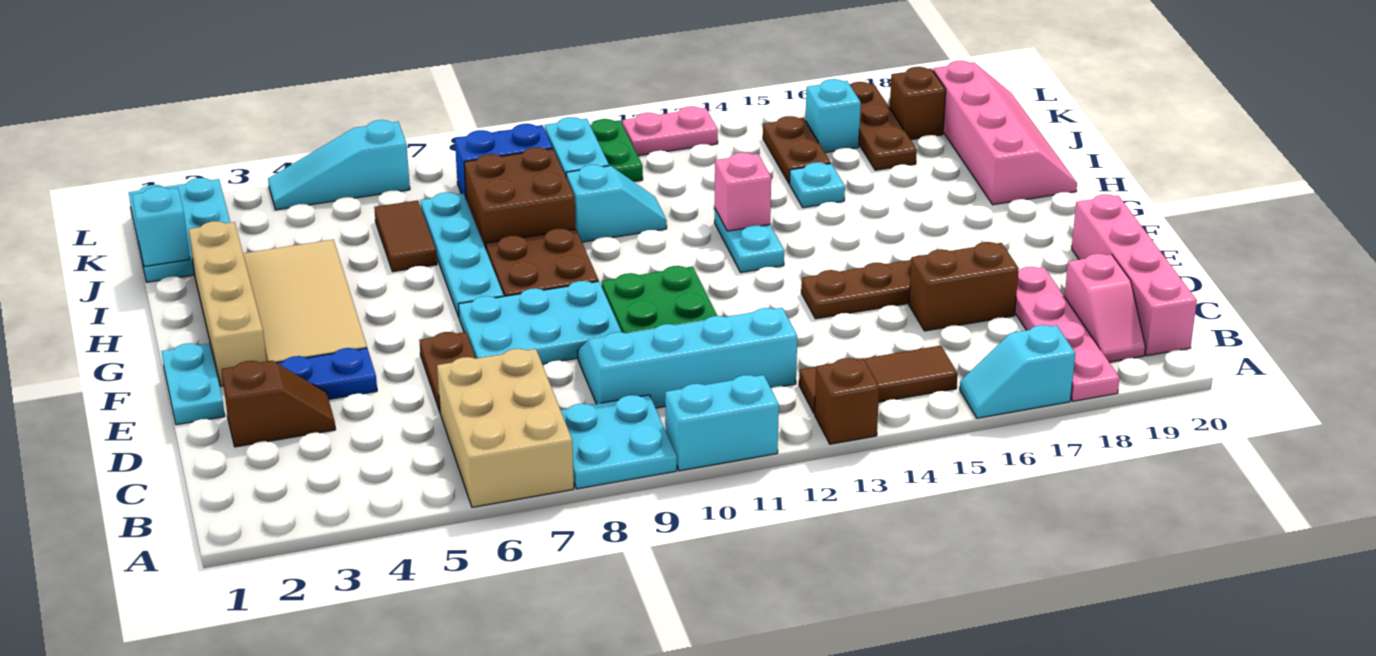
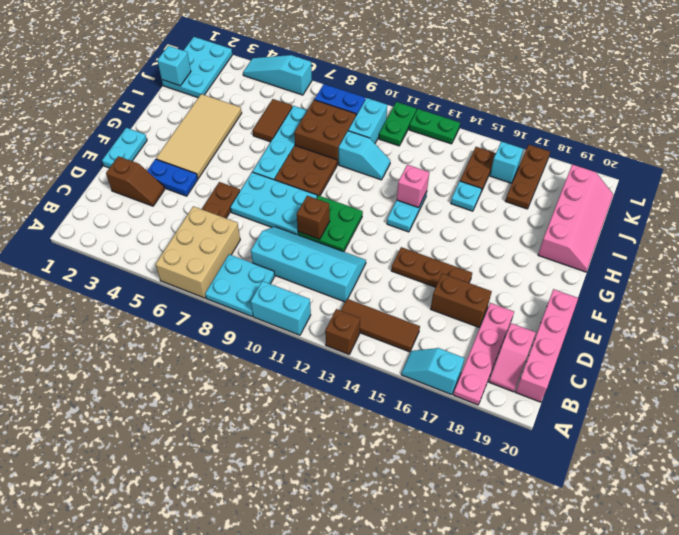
tan 1x4 brick [189,221,266,386] -> none
brown 1x1 brick [889,67,946,140] -> brown 1x1 brick moved to [297,196,330,239]
pink 1x2 plate [622,106,718,156] -> green 1x2 plate [409,109,460,144]

